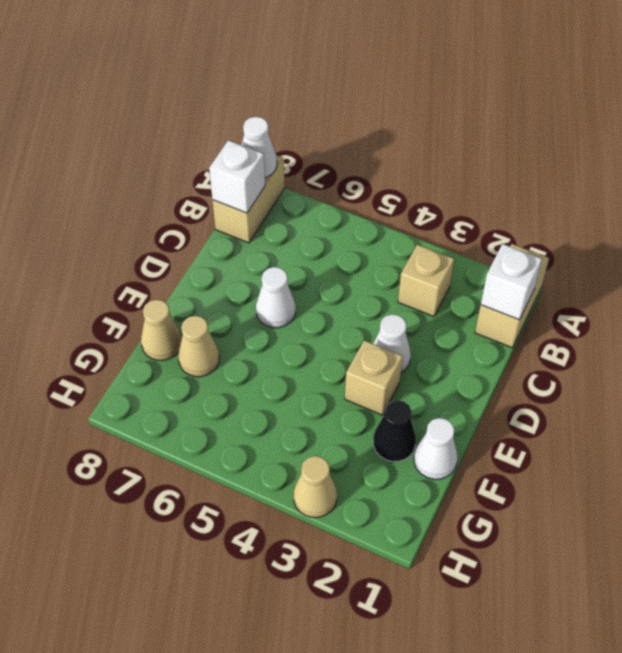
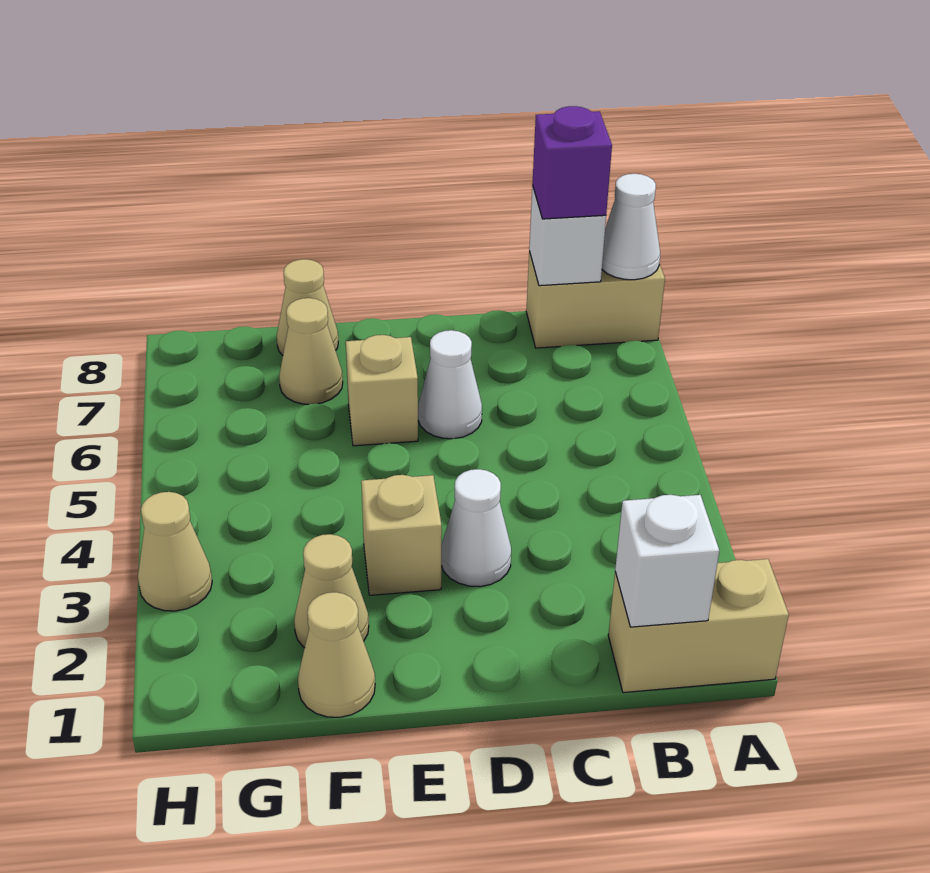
tan 1x1 brick [398,244,454,317] -> tan 1x1 brick moved to [346,335,418,446]
none -> purple 1x1 brick [532,106,612,219]
white 1x1 cone [414,418,457,479] -> tan 1x1 cone [298,592,375,717]
black 1x1 cone [373,400,416,461] -> tan 1x1 cone [294,534,369,648]

